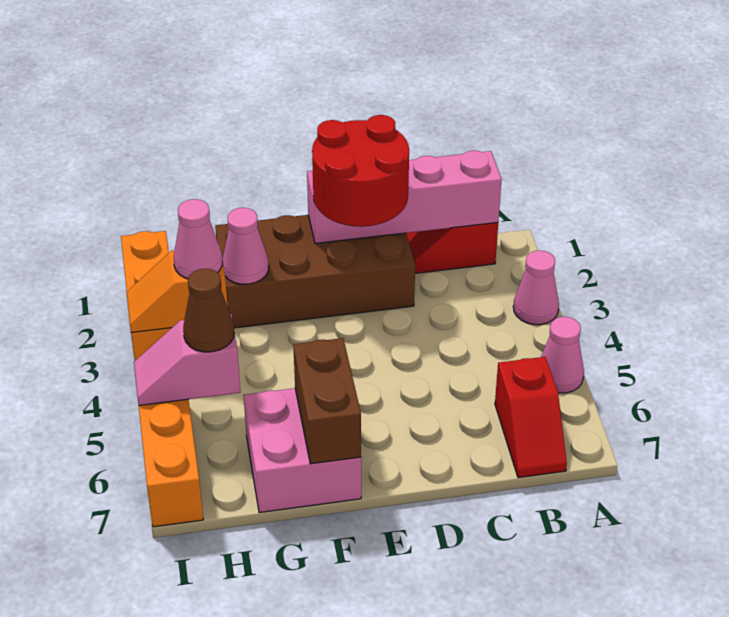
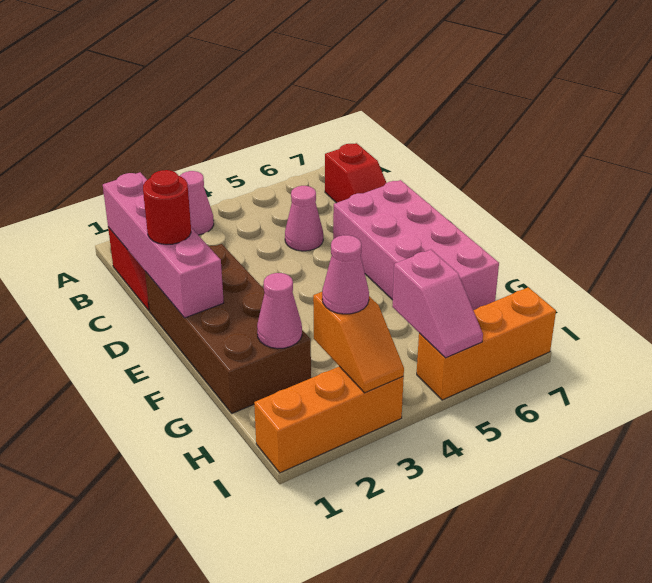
pink 1x1 cone [541,317,584,393] -> pink 1x1 cone moved to [285,186,323,251]
red 1x2 slope [495,357,567,478] -> red 1x2 slope turned to [325,143,386,203]
red 2x2 round brick [312,115,409,227] -> red 1x1 round brick [143,170,191,245]
pink 2x2 brick [244,388,361,513] -> pink 2x4 brick [333,180,499,310]
brown 1x2 brick [293,338,361,464] -> none
brown 1x1 cone [183,269,234,352] -> none

